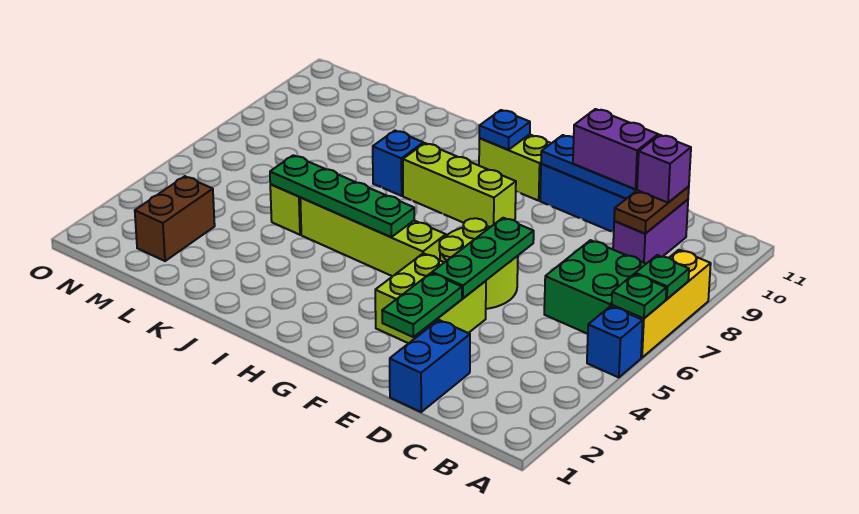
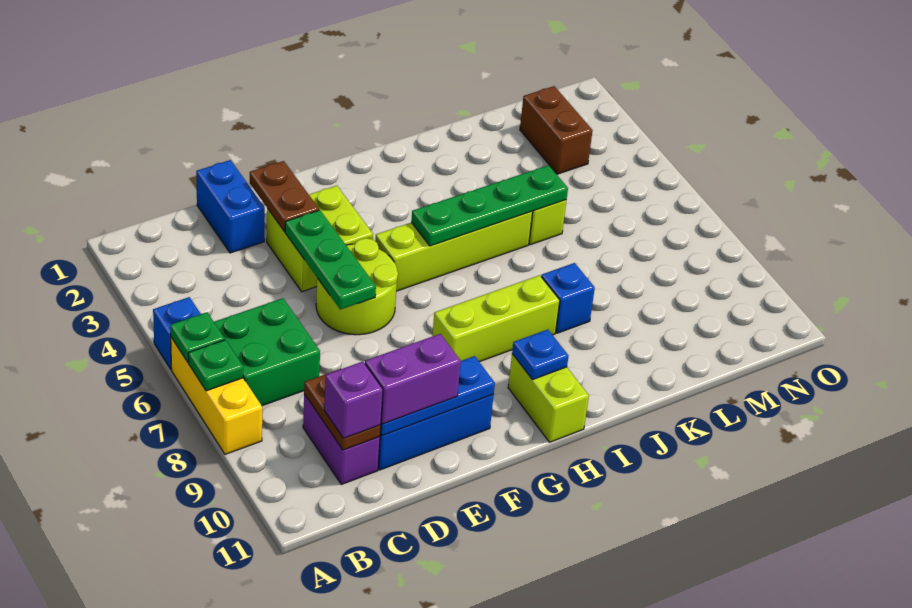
green 1x2 plate [382,273,462,337] -> brown 1x2 plate [250,161,319,231]
lime 1x2 brick [479,134,551,201] -> lime 1x2 brick turned to [508,354,589,442]

